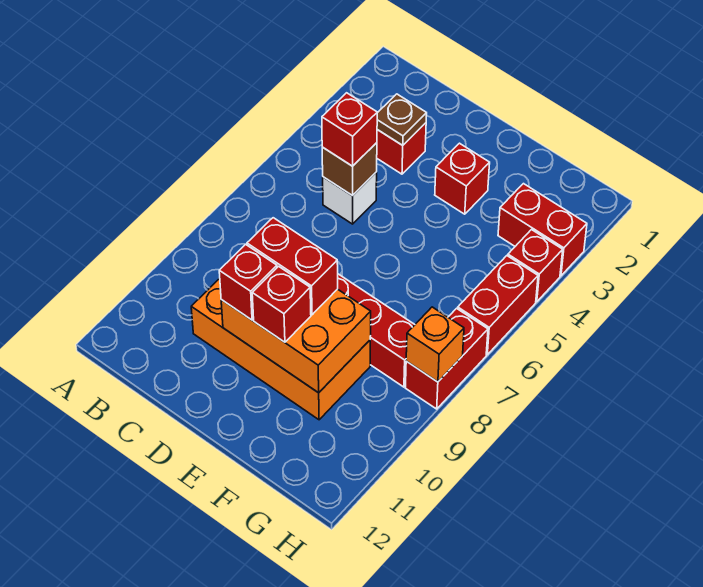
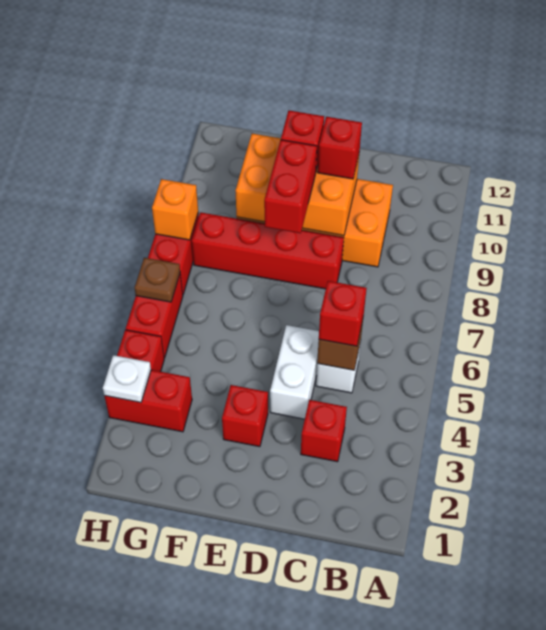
brown 1x1 plate [377,94,427,145] -> brown 1x1 plate moved to [135,258,180,302]
none -> white 1x2 brick [270,325,319,419]
red 1x2 brick [247,218,338,315] -> red 1x2 brick turned to [264,140,317,233]
none -> white 1x1 plate [103,355,151,402]

